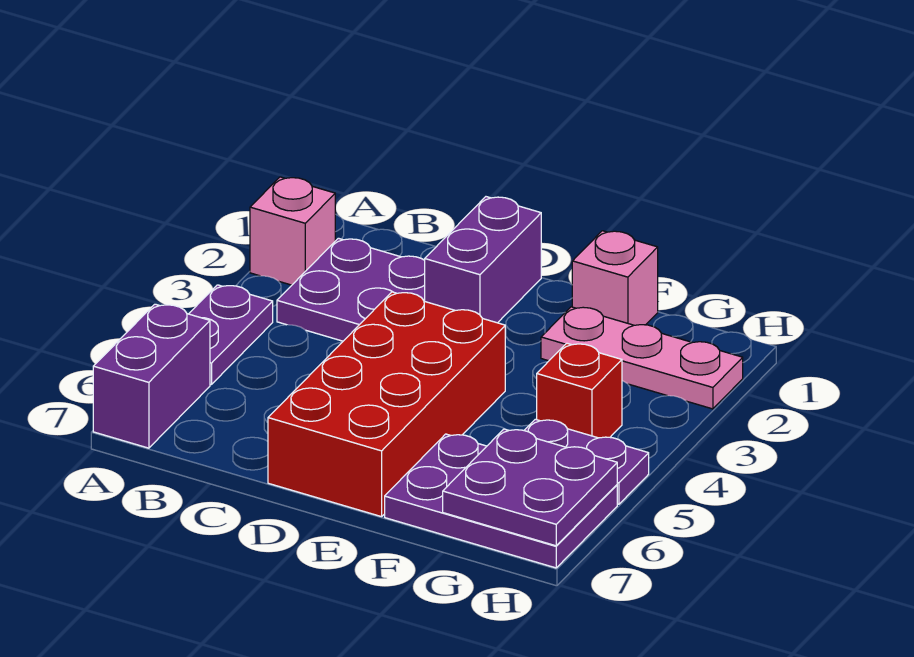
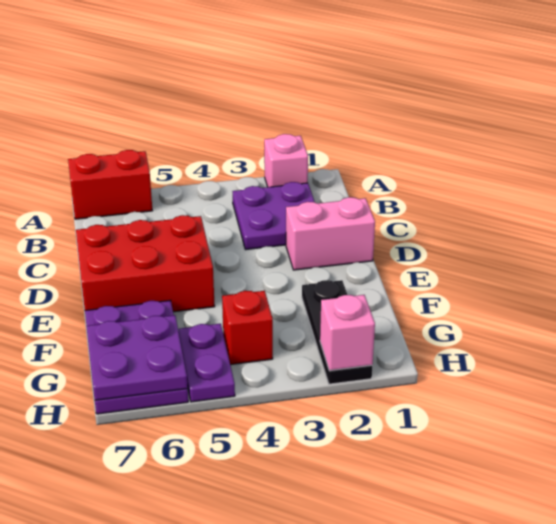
purple 1x2 plate [189,285,273,385] -> none
purple 1x2 brick [93,304,210,448] -> red 1x2 brick [68,150,152,219]
purple 1x2 brick [425,197,541,323] -> pink 1x2 brick [286,197,375,270]
red 2x4 brick [268,292,505,517] -> red 2x3 brick [76,215,215,312]
pink 1x1 brick [572,231,658,325] -> pink 1x1 brick moved to [320,295,375,371]
pink 1x3 plate [541,307,743,409] -> black 1x3 plate [302,280,372,384]

